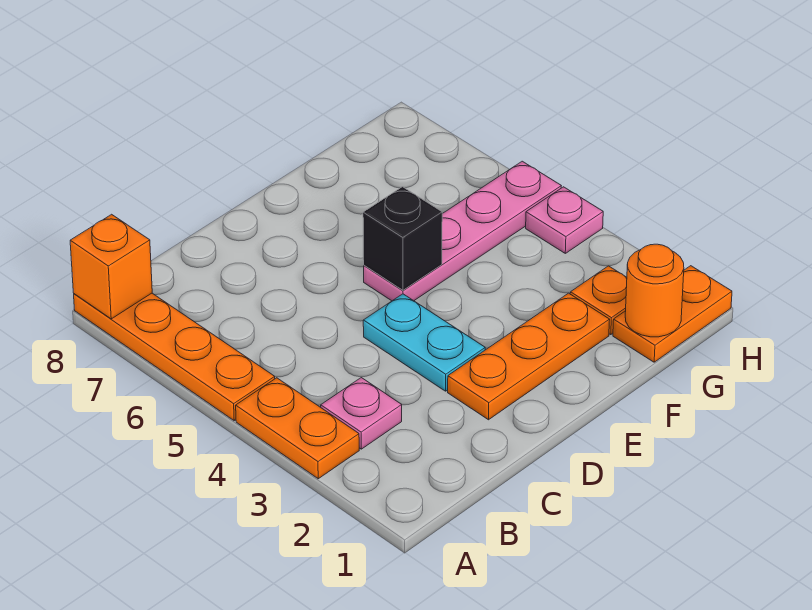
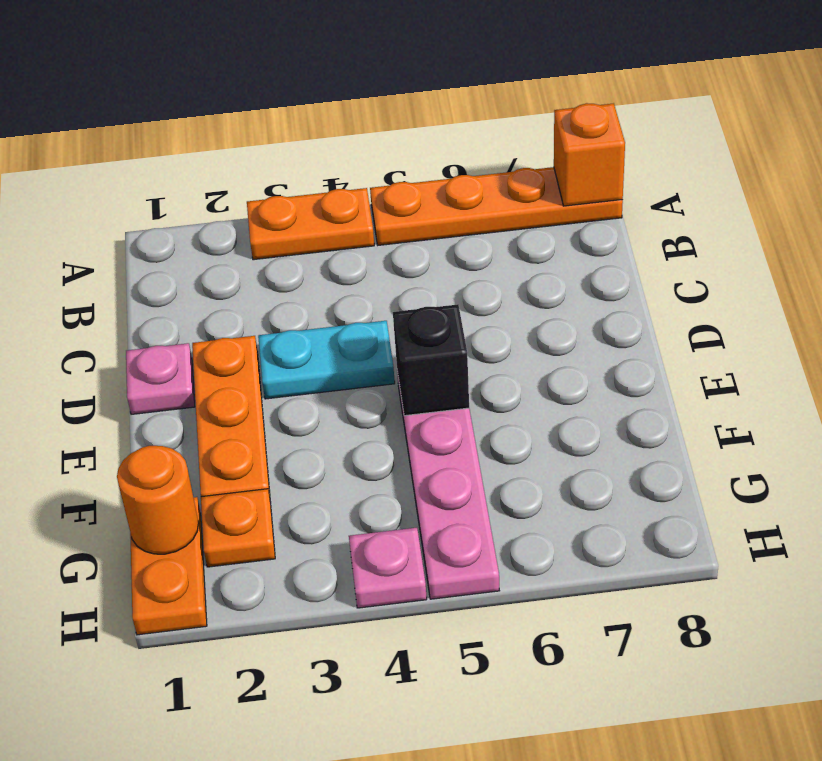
pink 1x1 plate [321,378,402,449] -> pink 1x1 plate moved to [126,343,195,414]

